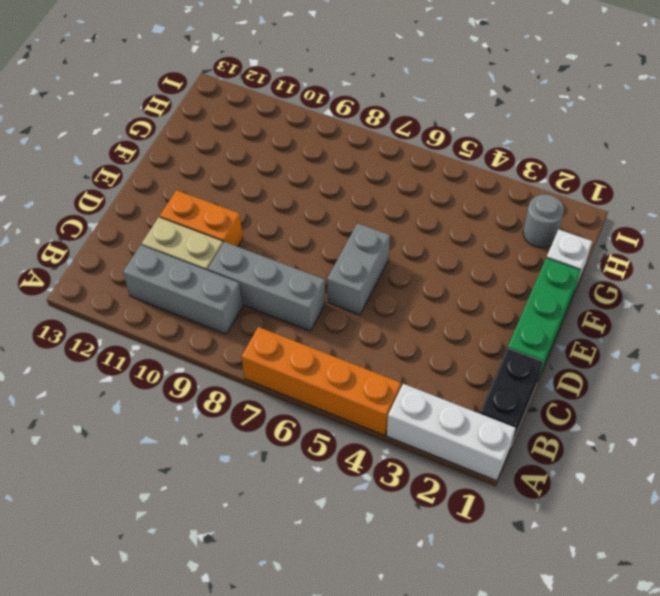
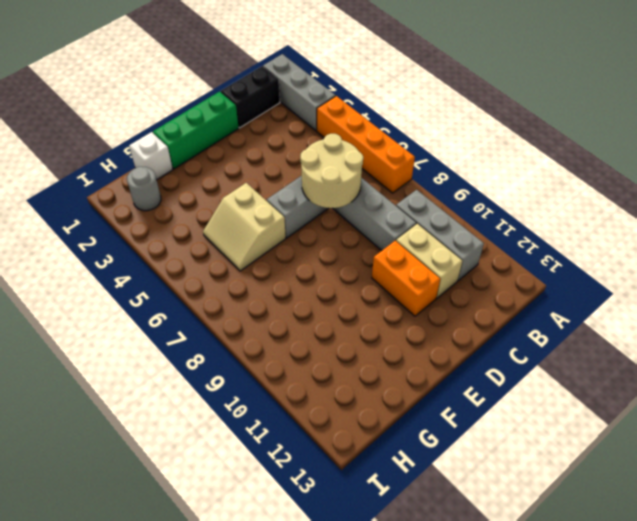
white 1x3 brick [387,384,516,481] -> grey 1x3 brick [263,54,335,131]
none -> tan 2x2 round brick [300,134,363,208]
none -> tan 2x2 slope [203,183,286,271]

